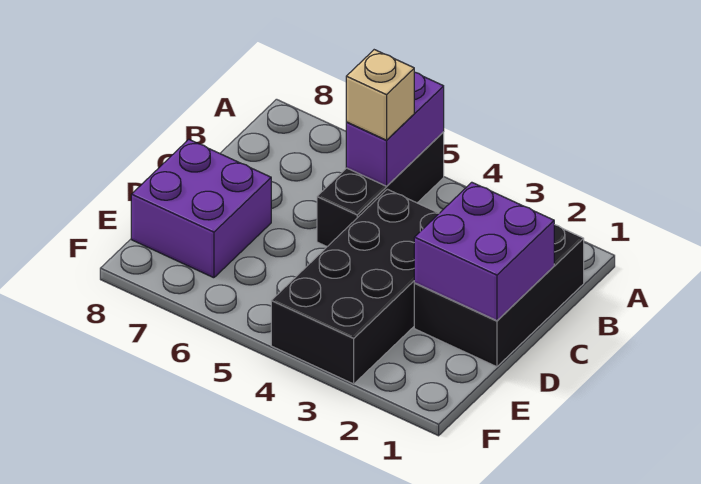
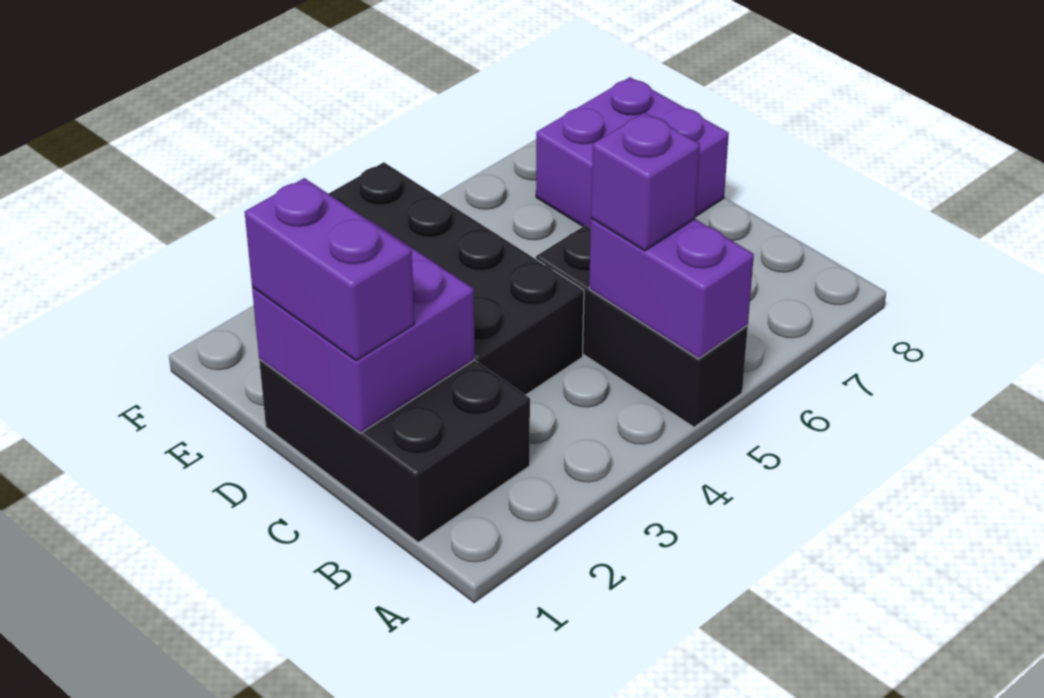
tan 1x1 brick [346,50,414,140] -> purple 1x1 brick [591,112,700,251]
none -> purple 1x2 brick [245,178,414,361]

